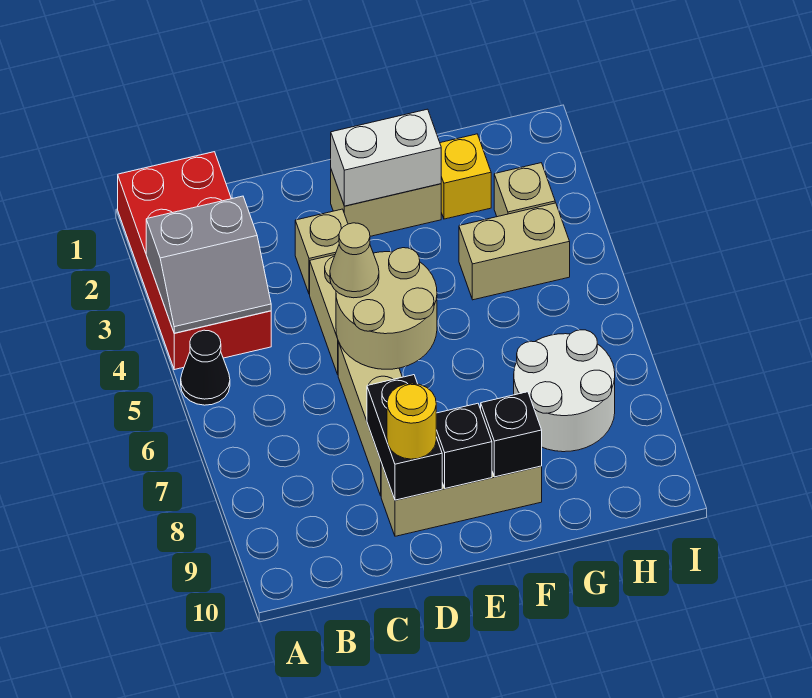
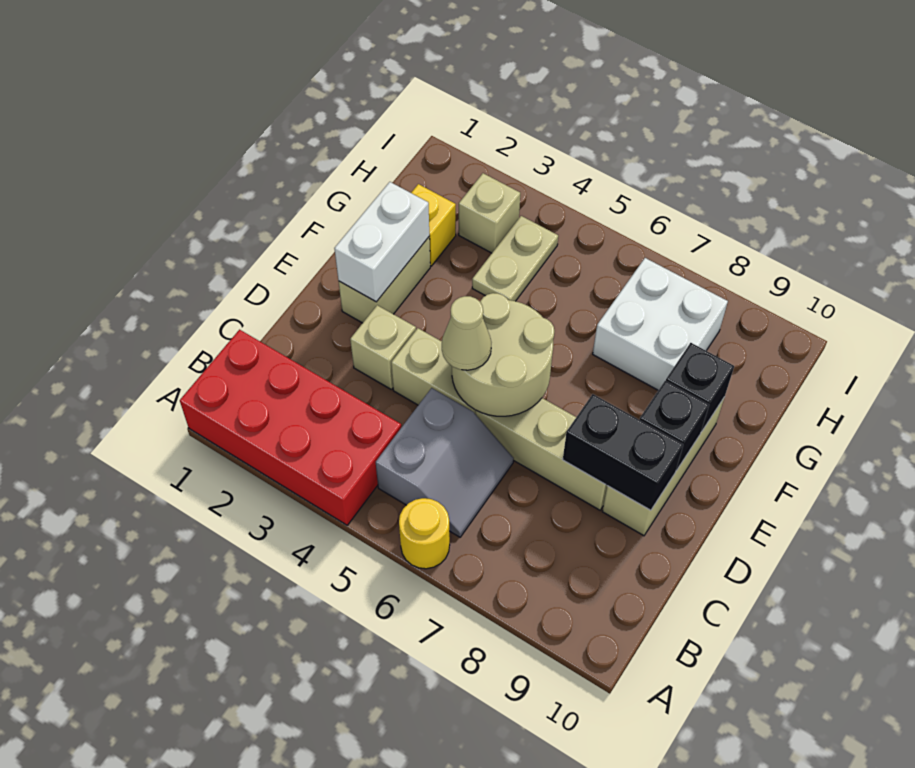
grey 2x2 slope [146,196,271,333] -> grey 2x2 slope moved to [376,388,514,537]
black 1x1 cone [181,330,230,405] -> none
yellow 1x1 round brick [387,383,436,459] -> yellow 1x1 round brick moved to [399,498,450,569]
tan 1x2 brick [459,203,570,300] -> tan 1x2 plate [472,216,558,301]
white 2x2 round brick [514,330,615,452] -> white 2x2 brick [593,258,728,390]

